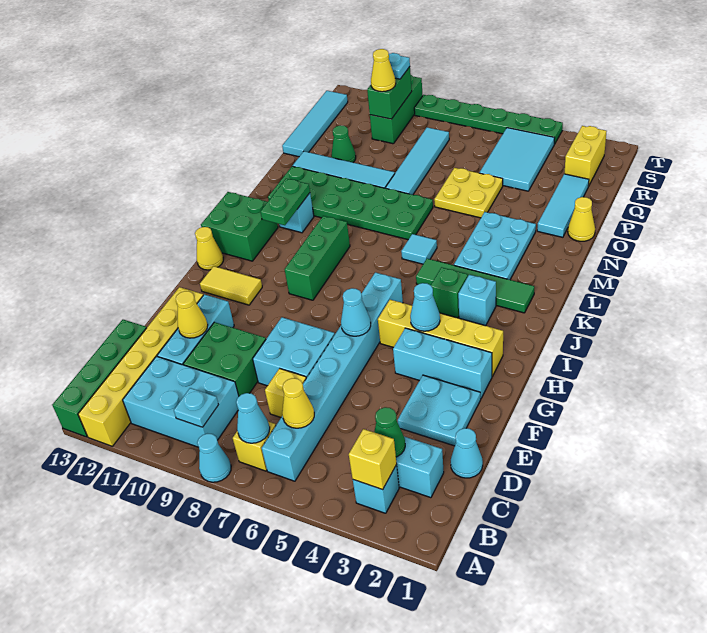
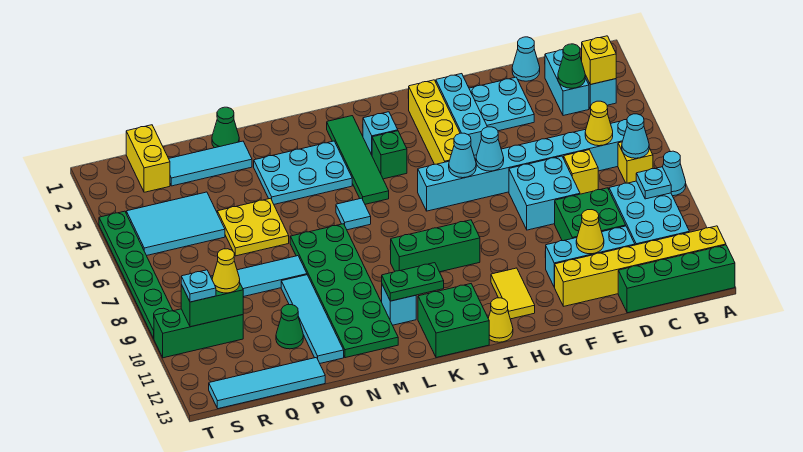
cyan 1x1 cone [410,283,440,331] -> cyan 1x1 cone moved to [449,133,476,178]
yellow 1x1 cone [568,197,595,241] -> green 1x1 cone [212,107,239,148]
yellow 1x2 brick [565,126,607,186] -> yellow 1x2 brick turned to [126,125,170,192]

